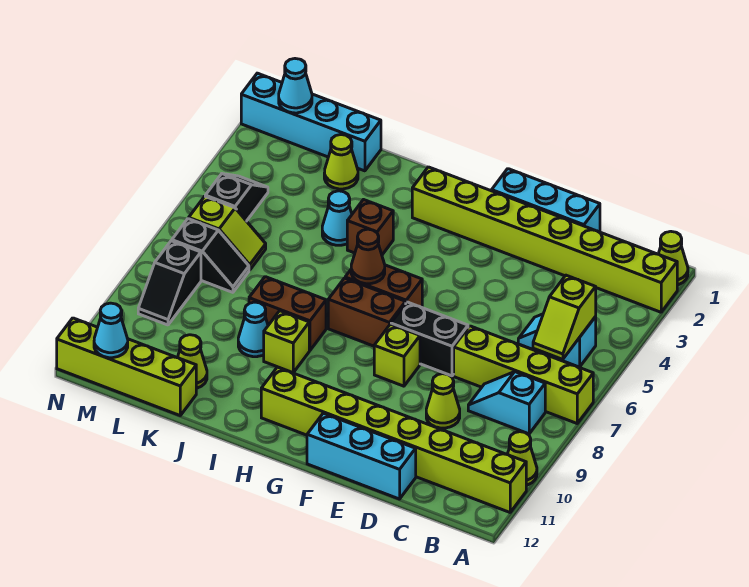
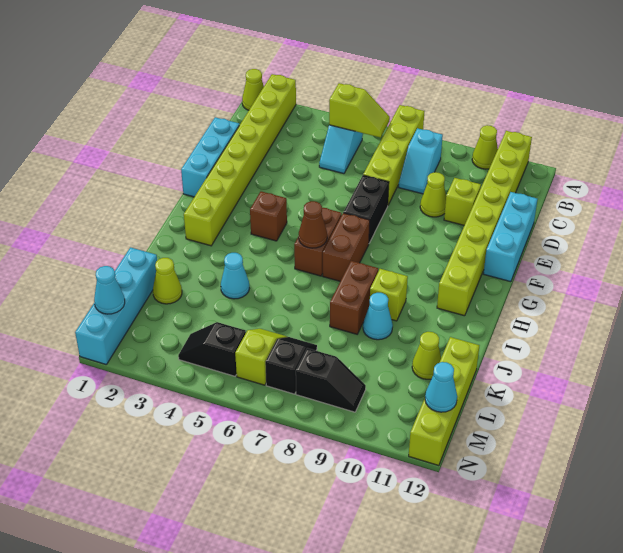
lime 1x1 brick [374,324,420,386] -> lime 1x1 brick moved to [444,178,481,225]
brown 1x1 brick [347,200,393,255] -> brown 1x1 brick moved to [250,191,287,241]

